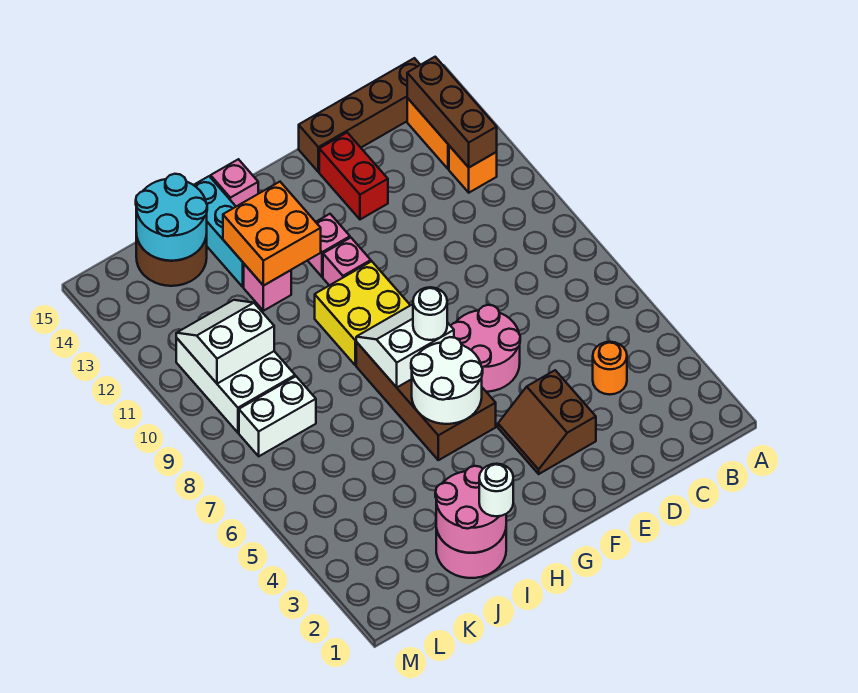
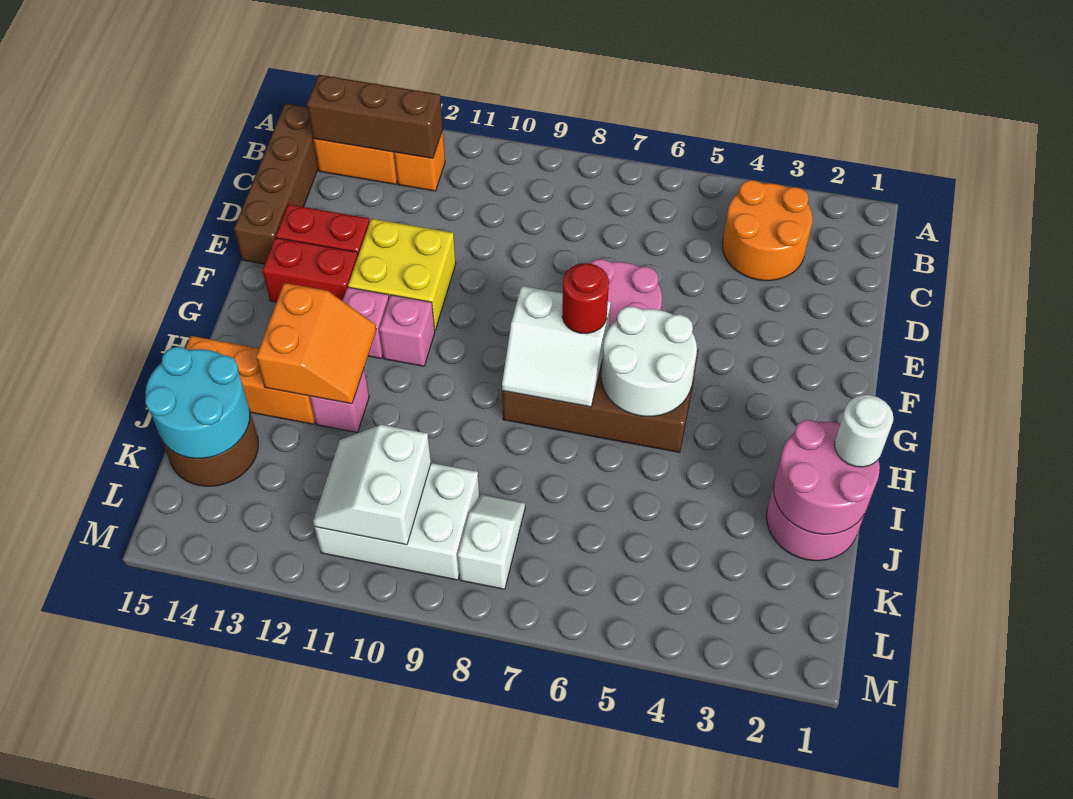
orange 1x1 round brick [593,342,627,395] -> orange 2x2 round brick [722,180,812,281]
brown 2x2 slope [498,370,596,474] -> none
none -> red 1x2 brick [263,238,358,302]
white 2x2 slope [356,304,454,387] -> white 2x2 slope turned to [502,286,611,407]
white 1x1 round brick [413,287,447,340] -> red 1x1 round brick [562,263,609,334]
yellow 2x2 brick [315,261,410,365] -> yellow 2x2 brick moved to [348,219,456,330]
orange 2x2 brick [223,182,321,286] -> orange 2x2 slope [256,283,376,404]
pink 1x1 brick [211,159,258,206] -> none
cyan 1x3 brick [194,176,244,287] -> orange 1x3 brick [185,336,315,424]
white 1x2 brick [239,376,316,456] -> white 1x2 slope [458,495,525,589]

